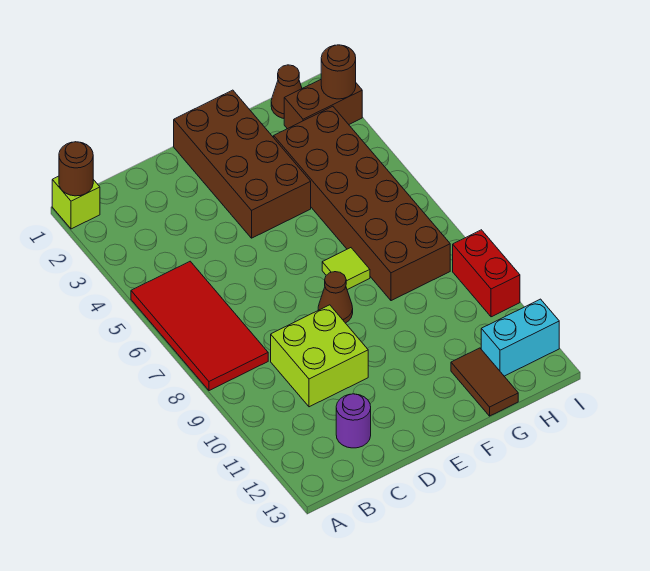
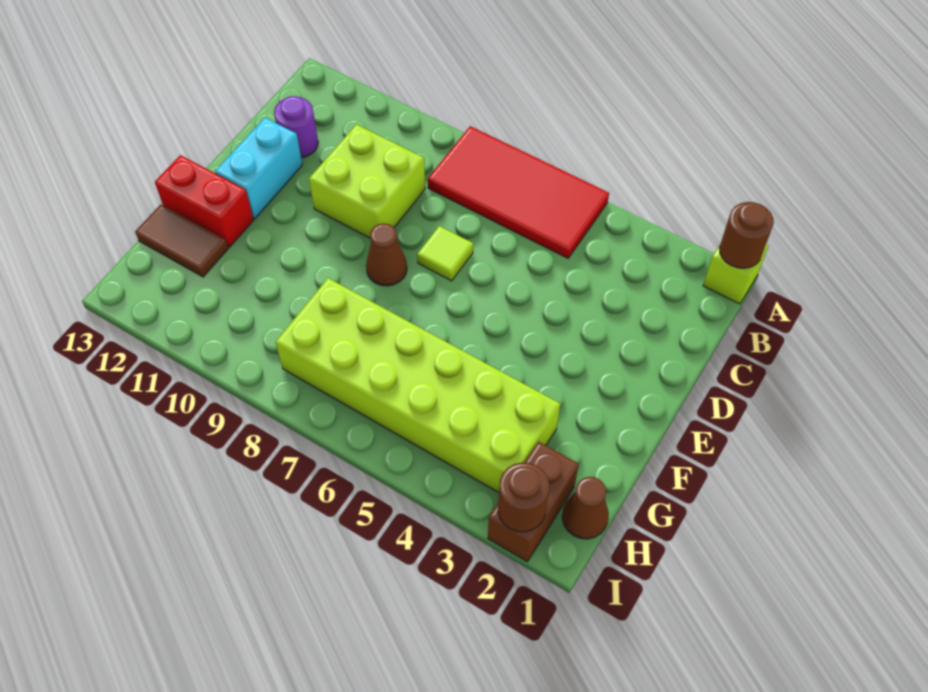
brown 2x4 brick [174,90,311,238] -> none
lime 1x1 tile [322,248,370,290] -> lime 1x1 tile moved to [417,226,473,281]
brown 2x6 brick [274,106,450,301] -> lime 2x6 brick [276,278,560,493]
cyan 1x2 brick [481,299,559,376] -> cyan 1x2 brick moved to [215,118,302,219]
red 1x2 brick [453,230,520,317] -> red 1x2 brick moved to [155,155,254,247]

